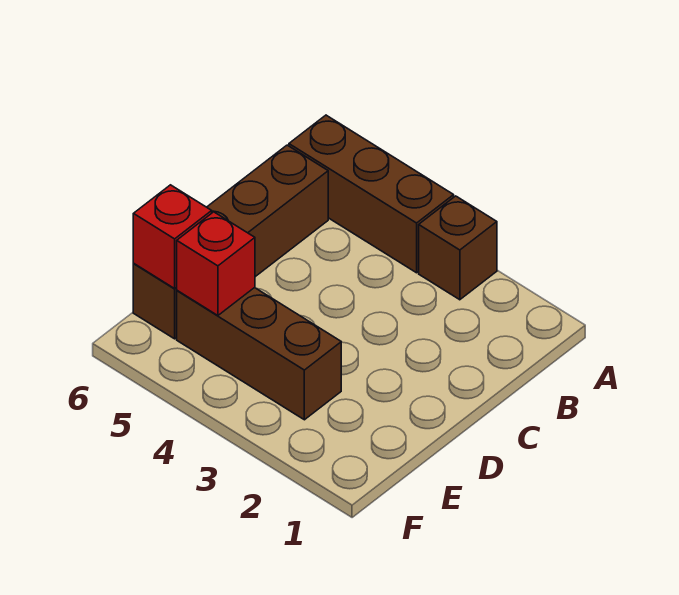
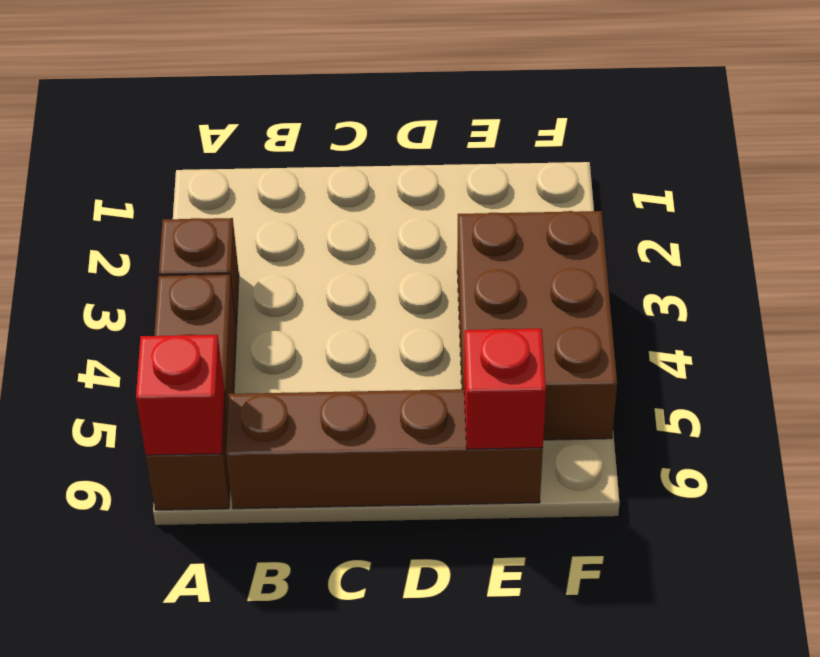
brown 1x3 brick [177,288,341,420] -> brown 2x3 brick [457,211,617,440]
red 1x1 brick [177,212,255,316] -> red 1x1 brick moved to [136,335,225,455]

